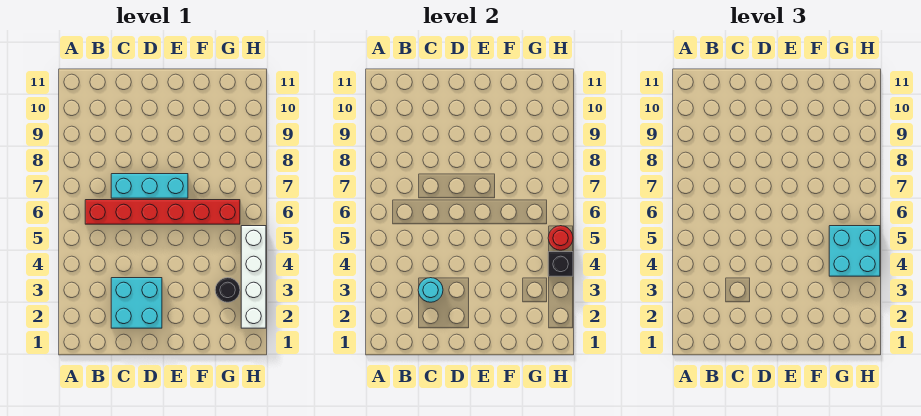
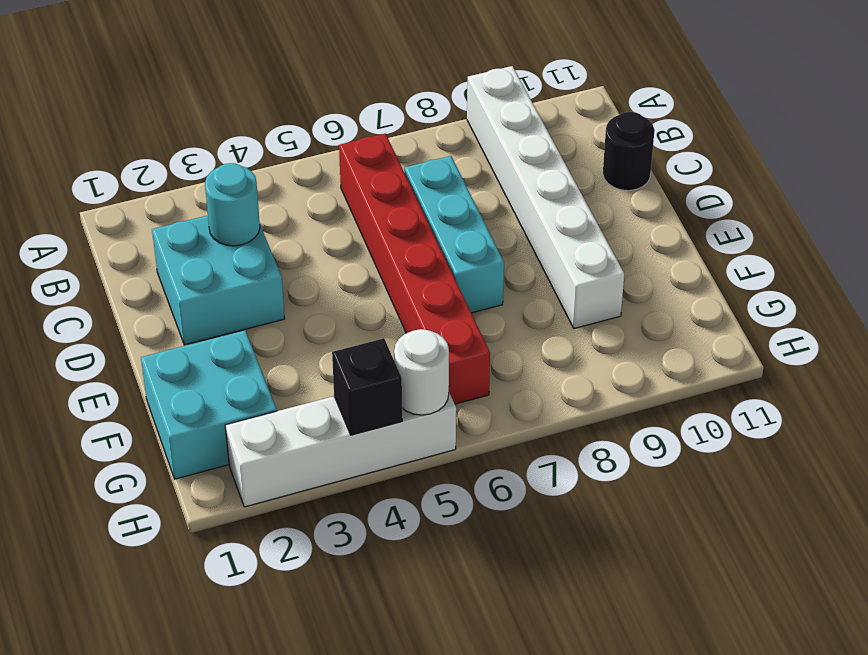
none -> white 1x6 brick [467,66,624,329]
black 1x1 round brick [215,278,240,302] -> black 1x1 round brick moved to [603,112,655,191]
cyan 2x2 brick [829,226,880,276] -> cyan 2x2 brick moved to [141,331,277,479]
red 1x1 round brick [548,226,573,250] -> white 1x1 round brick [394,329,449,415]

